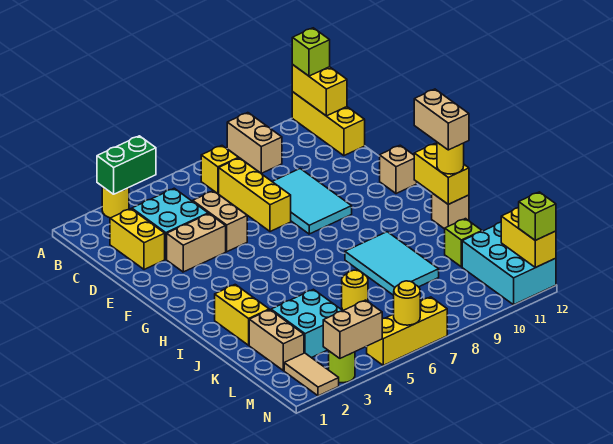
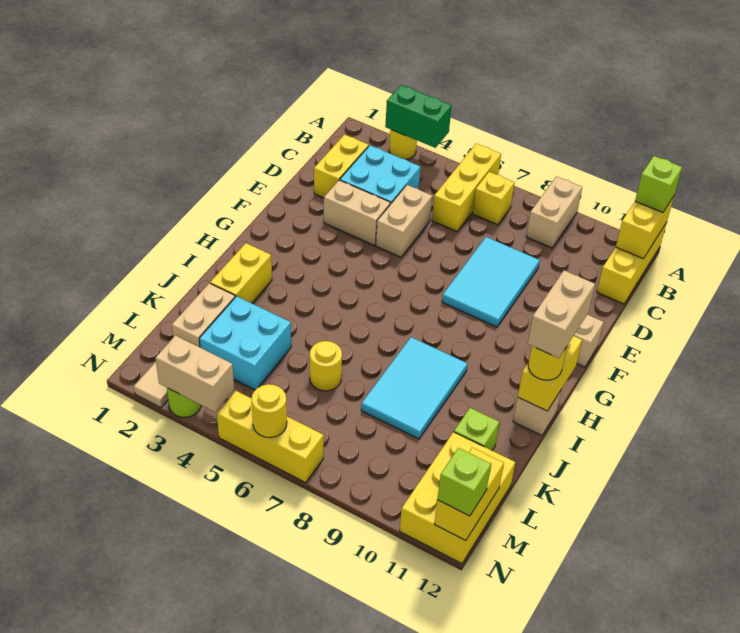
yellow 1x3 brick [219,158,291,232] -> yellow 1x3 brick moved to [432,144,501,231]
cyan 2x3 brick [462,222,556,305] -> yellow 2x3 brick [400,432,515,564]

